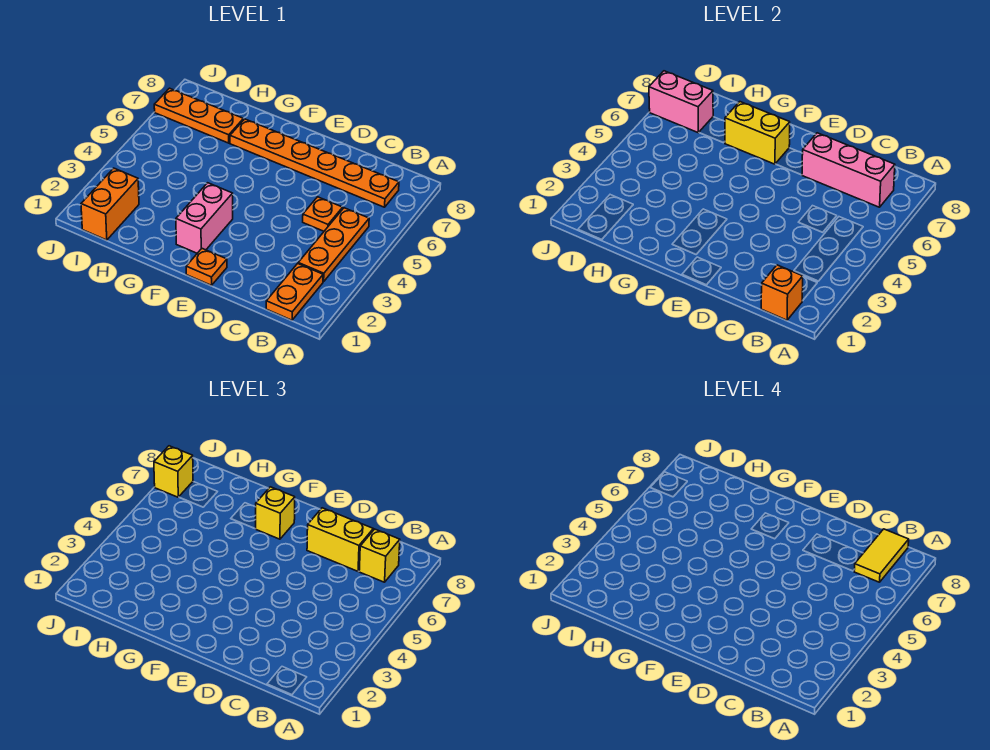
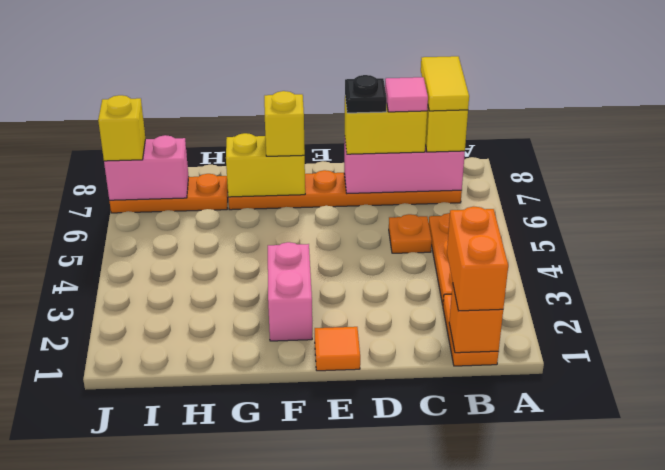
none -> pink 1x1 tile [385,77,428,112]
none -> black 1x1 plate [345,75,387,113]
orange 1x1 plate [186,249,227,285] -> orange 1x1 tile [315,327,360,371]
orange 1x2 brick [81,168,139,240] -> orange 1x2 brick moved to [447,206,508,311]

